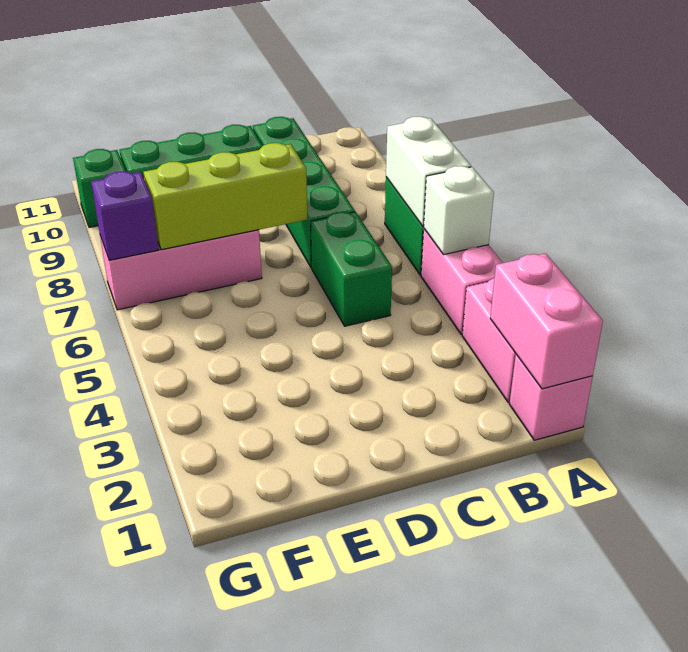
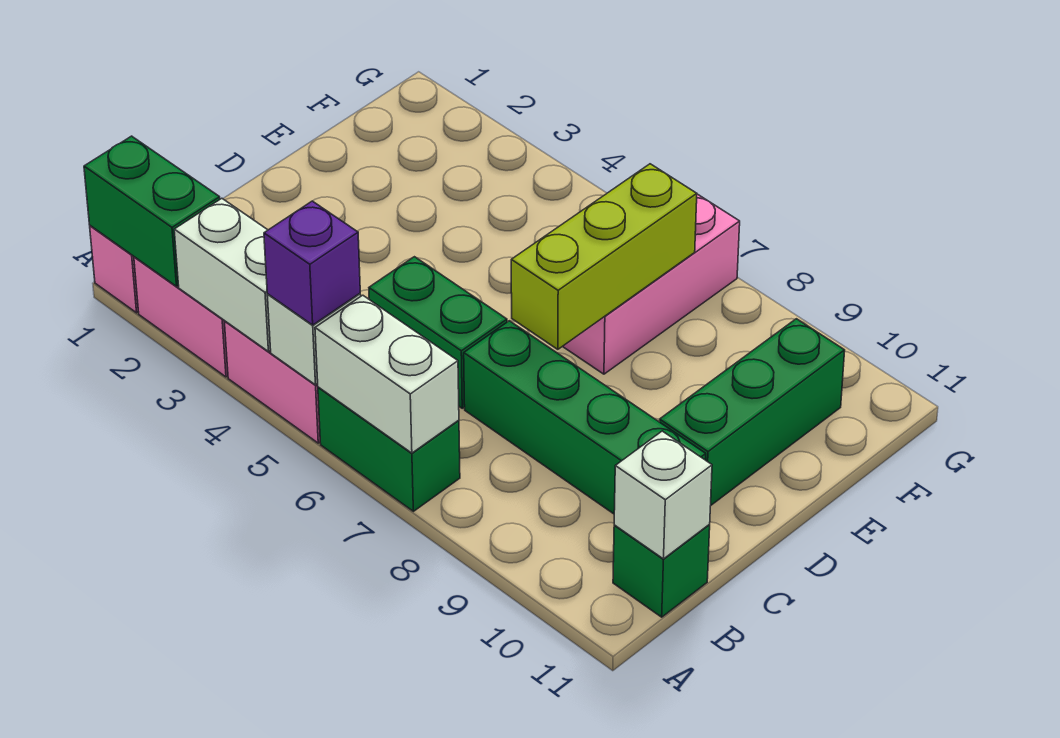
pink 1x2 brick [490,254,603,389] -> green 1x2 brick [84,136,220,286]
none -> white 1x2 brick [174,198,271,352]
none -> white 1x1 brick [614,431,712,559]
purple 1x1 brick [91,171,159,260] -> purple 1x1 brick moved to [264,201,360,325]
green 1x1 brick [73,149,126,227] -> green 1x1 brick moved to [613,525,710,617]

